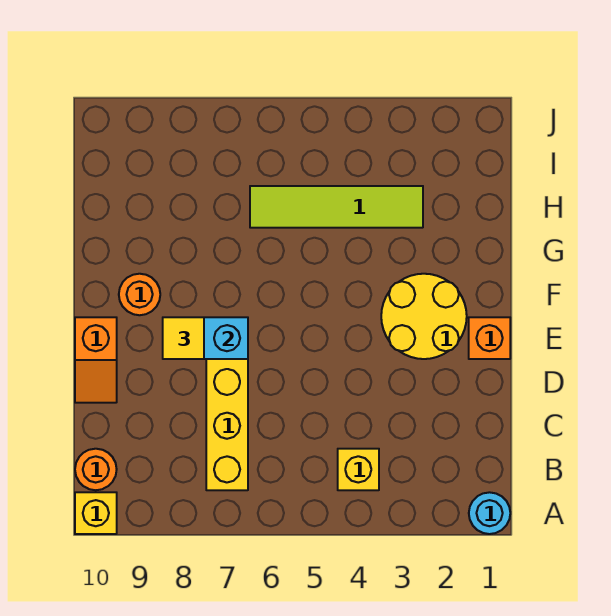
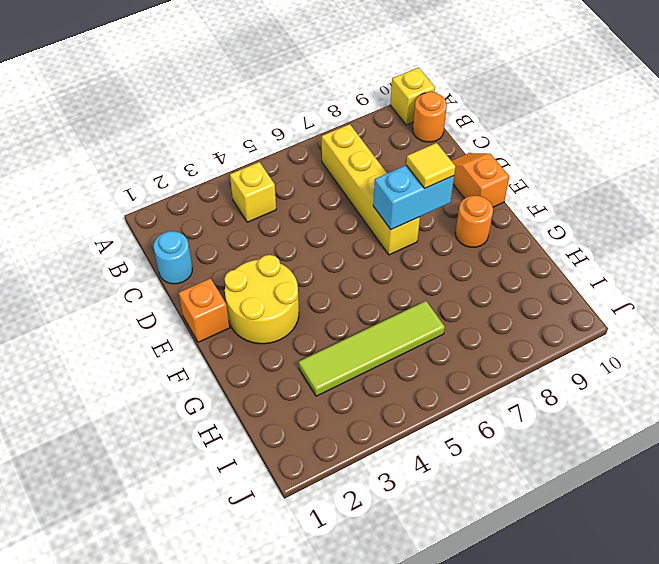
cyan 1x1 round brick [469,492,510,534] -> cyan 1x1 round brick moved to [154,231,192,284]

